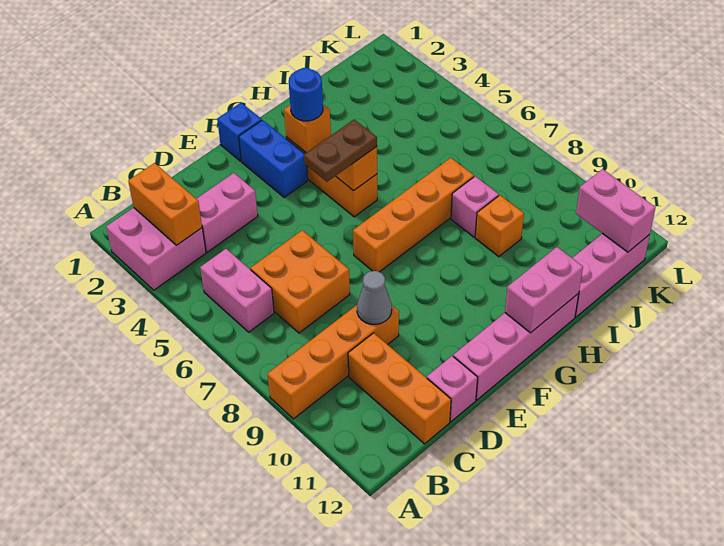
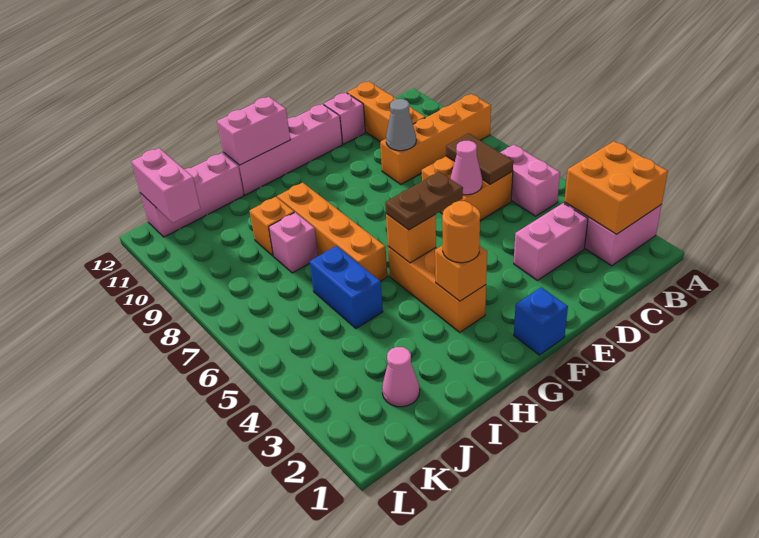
orange 1x2 brick [128,163,202,245] -> orange 2x2 brick [564,141,668,234]
none -> brown 1x2 tile [446,133,513,184]
none -> pink 1x1 cone [450,141,482,195]
blue 1x2 brick [239,120,308,198] -> blue 1x2 brick moved to [310,246,383,329]
orange 1x4 brick [353,158,474,272] -> orange 1x4 brick turned to [277,182,387,281]
blue 1x1 round brick [289,68,323,121] -> orange 1x1 round brick [442,201,480,263]
none -> pink 1x1 cone [382,347,420,407]

